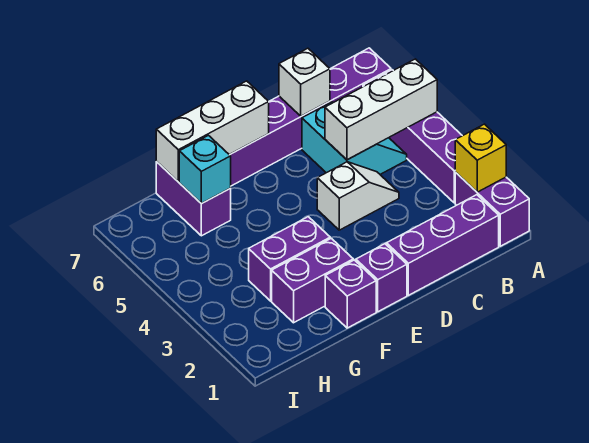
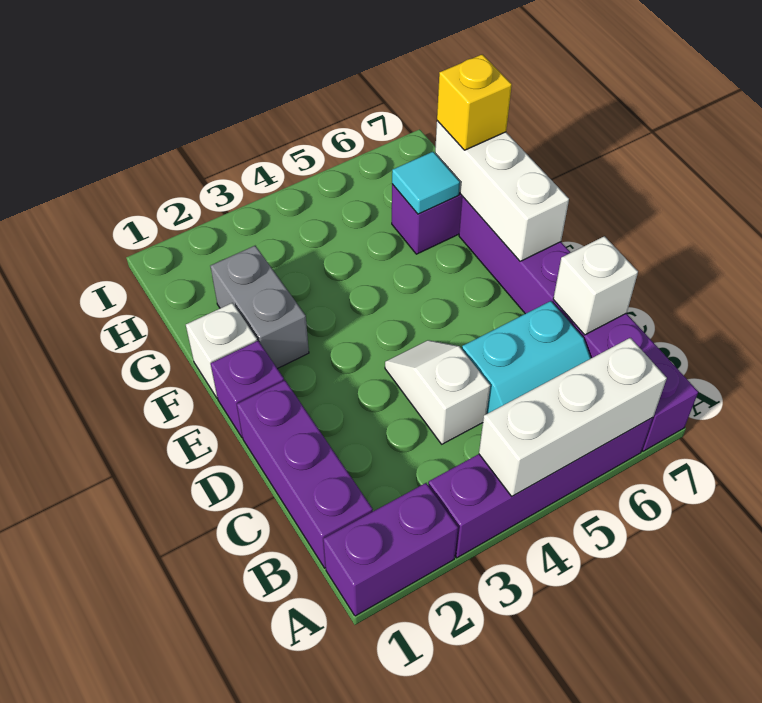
yellow 1x1 brick [455,124,506,192] -> yellow 1x1 brick moved to [437,54,512,150]
white 1x3 brick [325,59,437,160] -> white 1x3 brick turned to [479,338,667,496]
white 1x2 slope [317,162,399,230] -> white 1x2 slope turned to [385,340,490,444]
purple 1x1 brick [325,260,376,328] -> white 1x1 brick [186,303,257,398]
purple 1x2 brick [272,238,353,323] -> grey 1x2 brick [210,246,309,369]
purple 1x2 brick [249,217,330,301] -> none
cyan 1x1 brick [179,136,231,204] -> cyan 1x1 tile [392,152,460,214]

